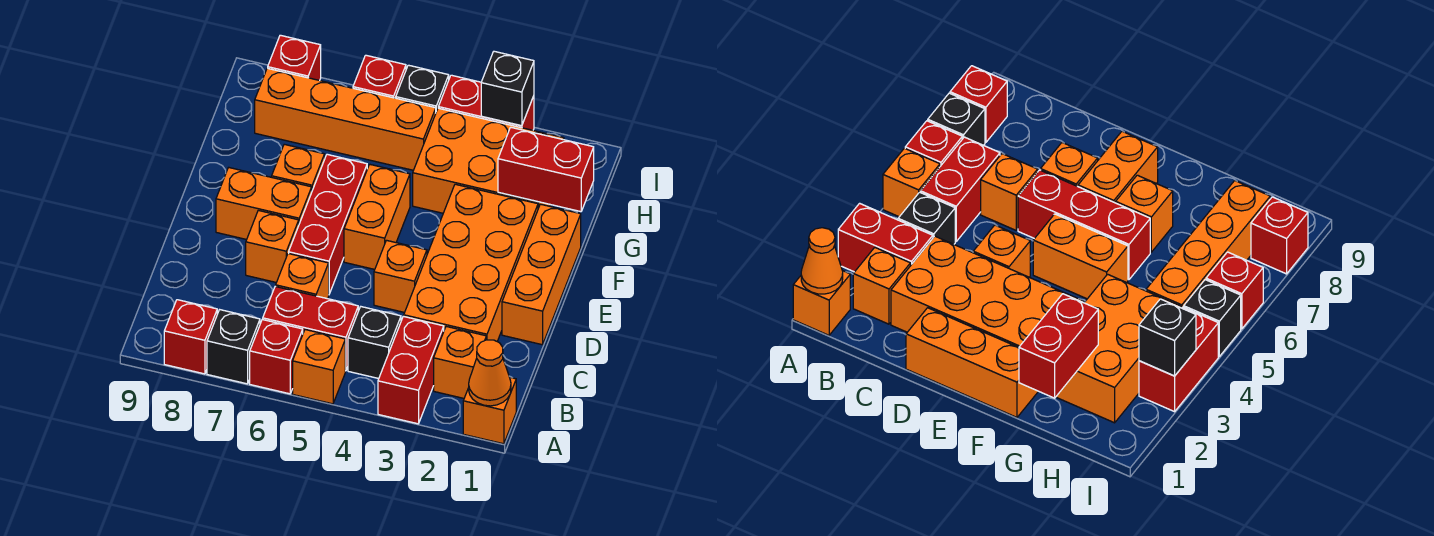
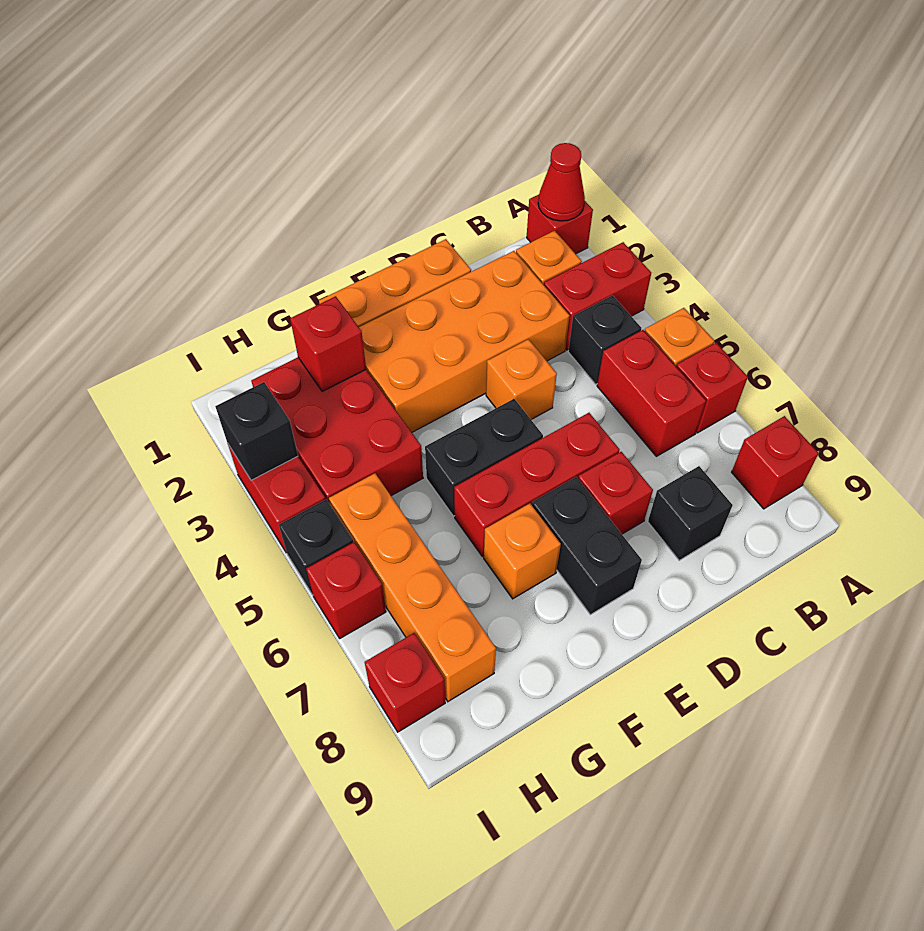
orange 1x1 brick [463,378,516,444] -> red 1x1 brick [527,195,593,254]
orange 1x1 cone [469,340,511,406] -> red 1x1 cone [538,143,585,221]
black 1x1 brick [207,310,260,384] -> black 1x1 brick moved to [648,466,732,560]
orange 1x1 brick [276,253,329,299] -> none
orange 1x1 brick [246,210,299,283] -> red 1x1 brick [578,452,653,534]
orange 1x2 brick [344,164,410,269] -> black 1x2 brick [425,399,543,516]
orange 1x2 brick [216,167,312,240] -> black 1x2 brick [532,477,642,615]
red 1x2 brick [498,127,594,212] -> red 1x1 brick [290,296,366,392]
orange 2x3 brick [413,108,564,213] -> red 2x3 brick [251,357,423,504]

